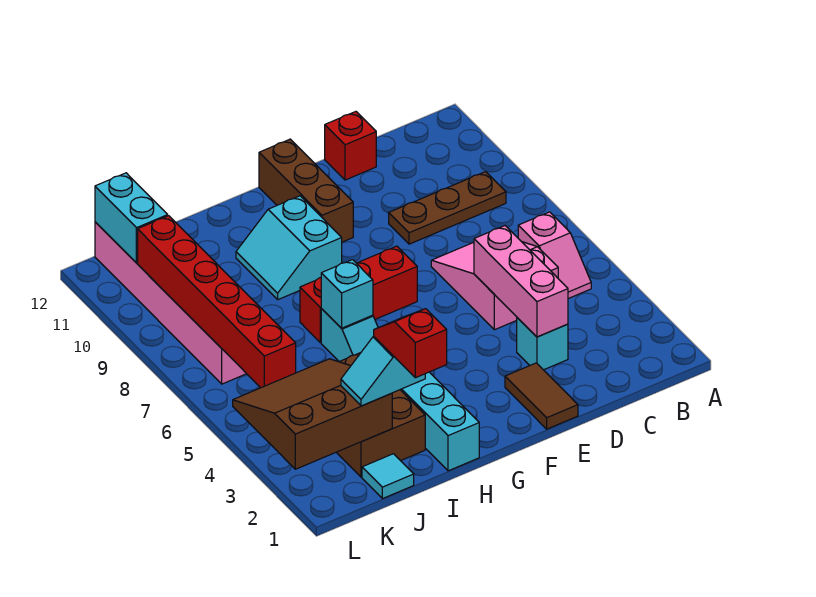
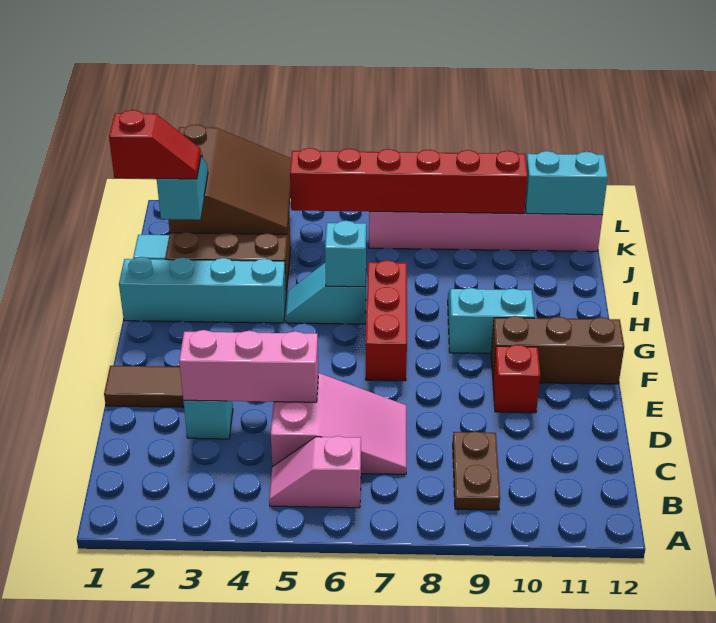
brown 1x3 plate [389,172,506,244] -> brown 1x2 plate [453,431,500,510]
red 1x1 brick [325,112,376,180] -> red 1x1 brick moved to [493,345,540,413]

